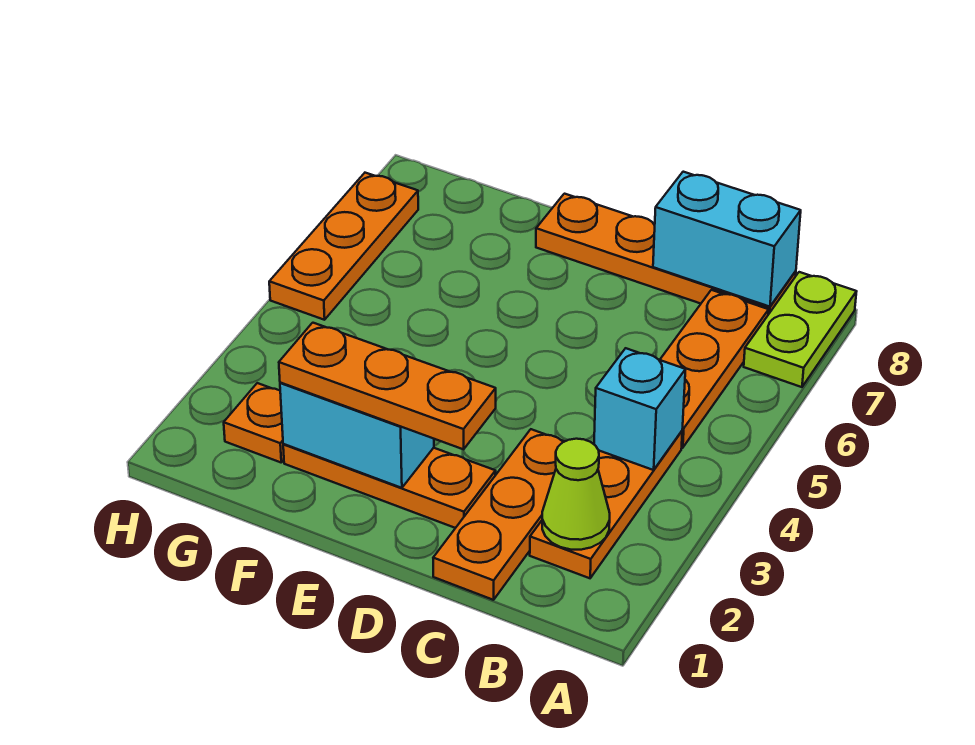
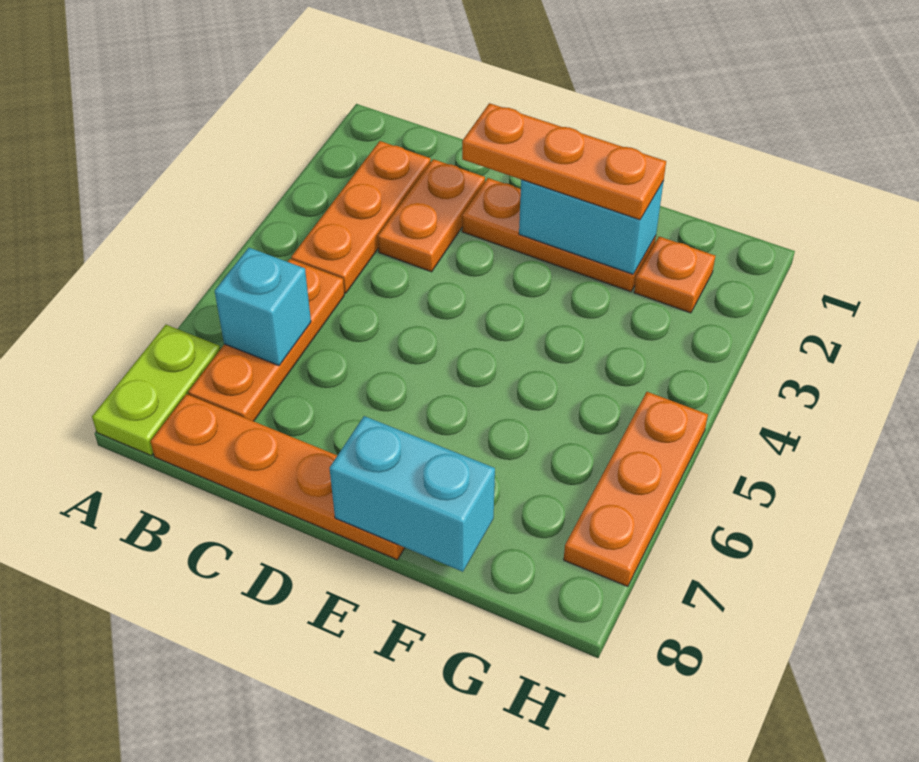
lime 1x1 cone [542,439,610,550] -> none
cyan 1x1 brick [594,348,686,470] -> cyan 1x1 brick moved to [215,248,311,366]
cyan 1x2 brick [653,172,801,307] -> cyan 1x2 brick moved to [330,416,495,572]
orange 1x3 plate [433,429,565,600] -> orange 1x2 plate [378,159,485,272]

